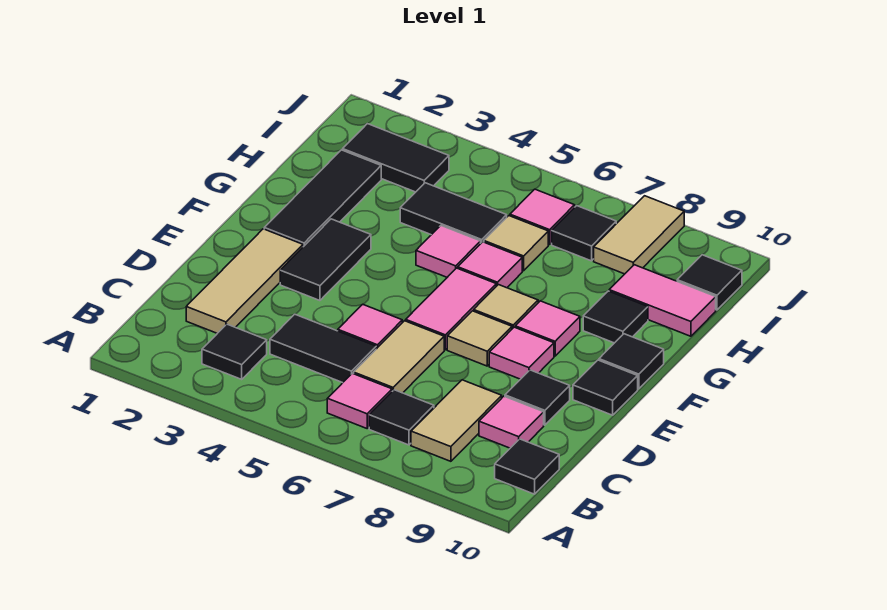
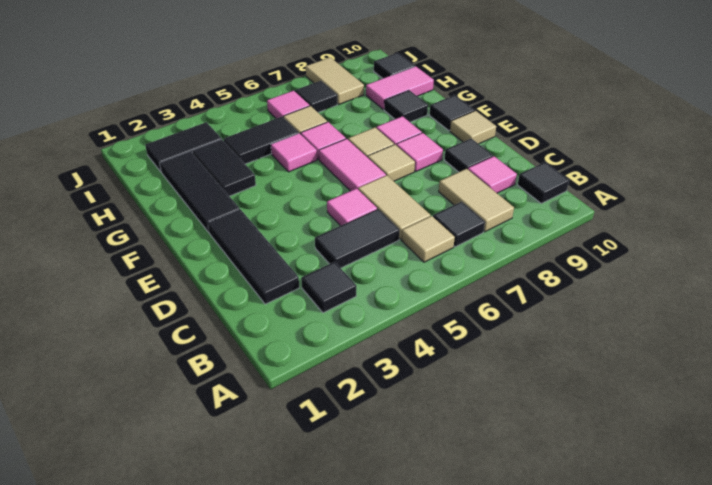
pink 1x1 tile [327,373,392,428] -> tan 1x1 tile [402,216,455,262]
tan 1x3 tile [186,229,303,333] -> black 1x3 tile [208,209,299,304]
black 1x2 tile [280,219,371,301] -> black 1x2 tile moved to [192,139,256,196]
black 1x1 tile [573,360,638,415] -> tan 1x1 tile [450,111,496,144]

